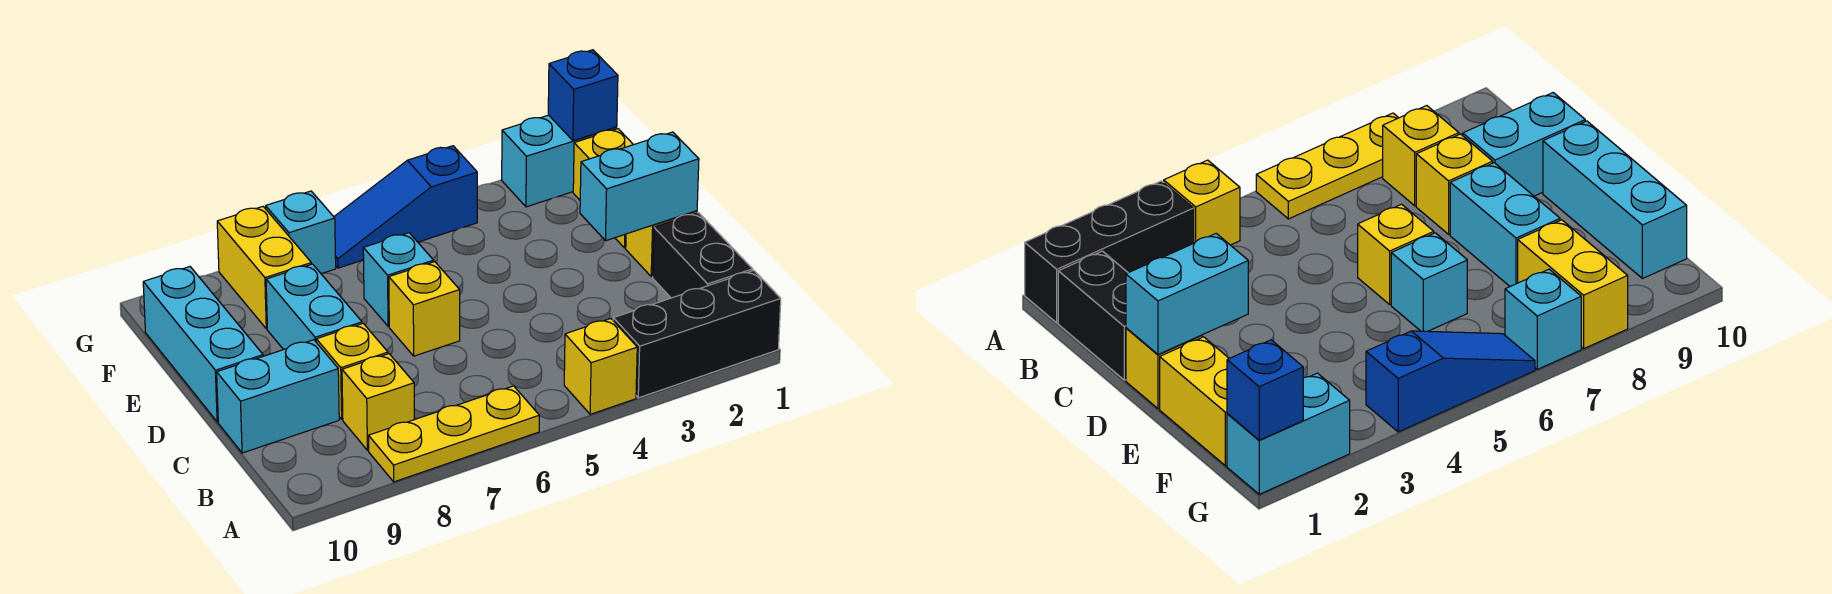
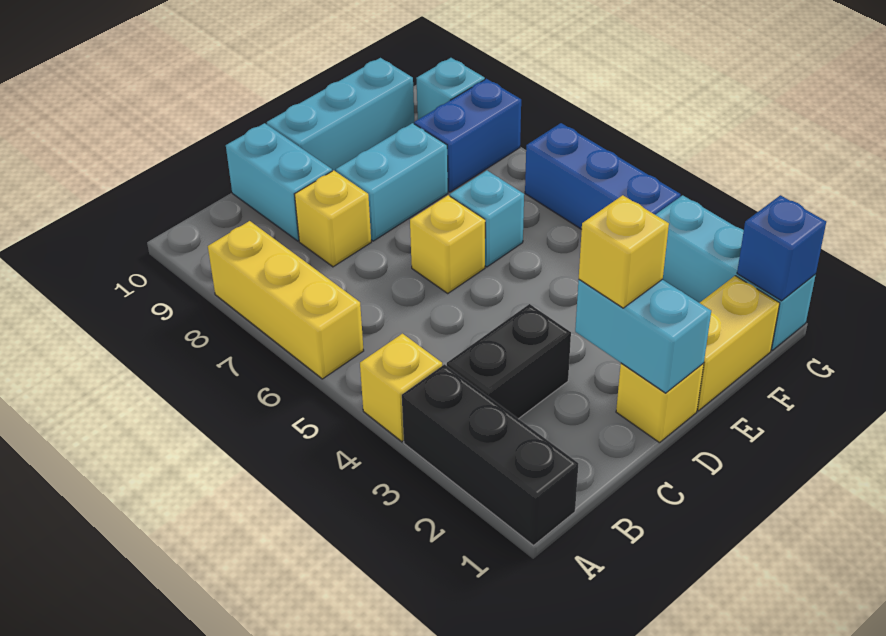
yellow 1x3 plate [369,386,539,482] -> yellow 1x3 brick [208,221,364,379]
black 1x2 brick [653,213,753,298] -> black 1x2 brick moved to [447,304,571,419]
yellow 1x1 brick [342,354,414,450] -> yellow 1x1 brick moved to [579,195,669,308]
yellow 1x2 brick [217,207,311,329] -> blue 1x2 brick [414,79,521,192]
cyan 1x2 brick [502,115,617,207] -> cyan 1x3 brick [655,195,816,350]
blue 1x3 slope [334,146,477,268] -> blue 1x3 brick [525,123,681,229]
cyan 1x1 brick [266,191,336,274] -> cyan 1x1 brick moved to [416,58,485,119]

